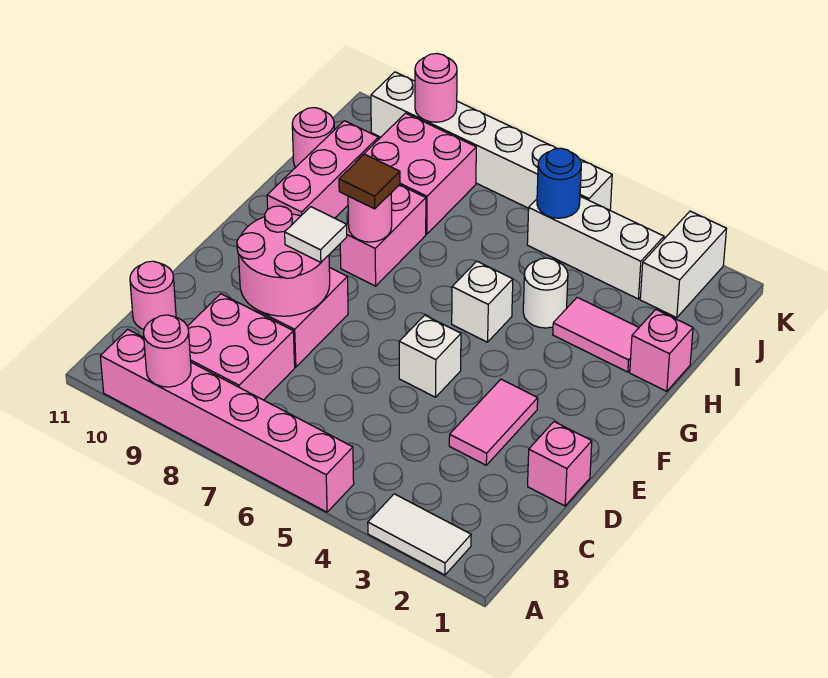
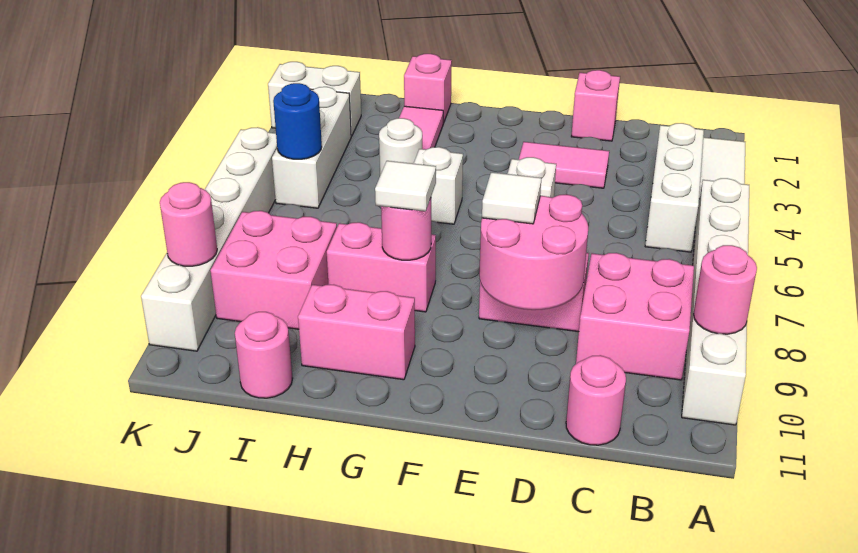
pink 1x6 brick [100,329,354,512] -> white 1x6 brick [682,178,749,425]
none -> white 1x3 brick [645,123,704,252]
brown 1x1 tile [339,154,400,209] -> white 1x1 tile [375,161,436,211]
pink 1x3 brick [267,121,378,218] -> pink 1x2 brick [298,285,415,380]

